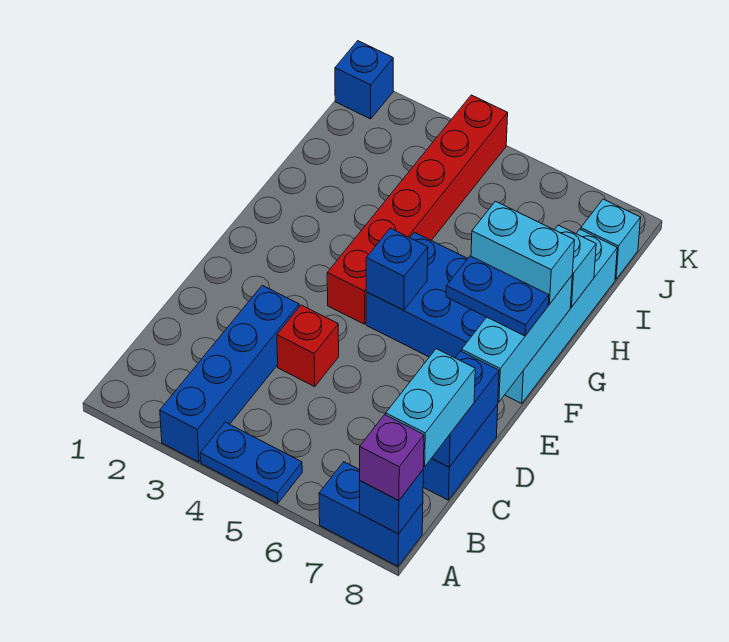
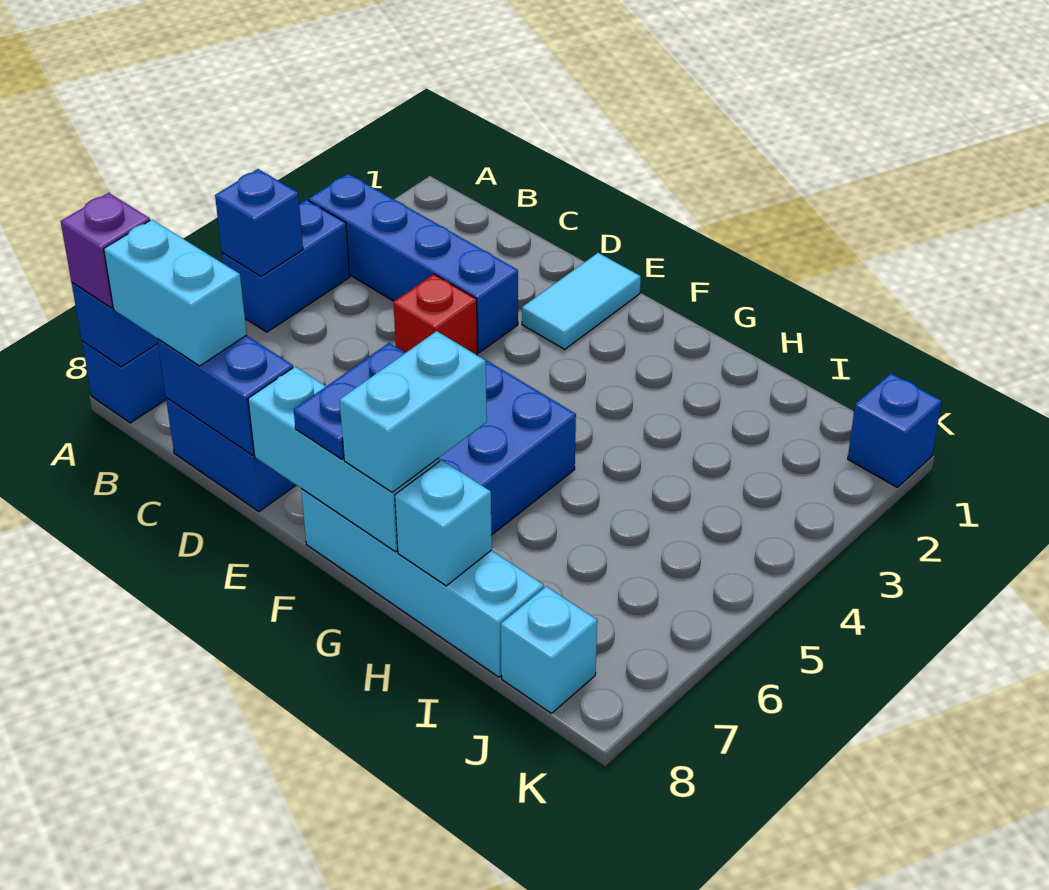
blue 1x2 plate [200,422,302,503] -> blue 1x2 brick [222,200,350,332]
none -> cyan 1x2 tile [522,253,641,349]
red 1x6 brick [327,95,508,324] -> none
blue 1x1 brick [366,228,428,310] -> blue 1x1 brick moved to [215,169,303,277]

